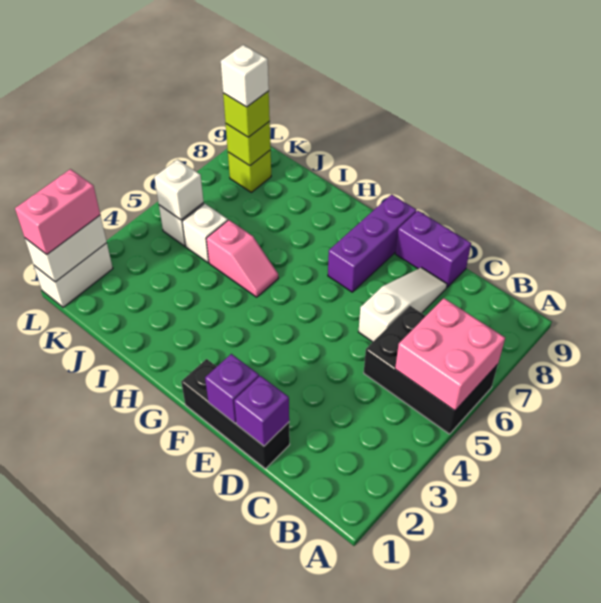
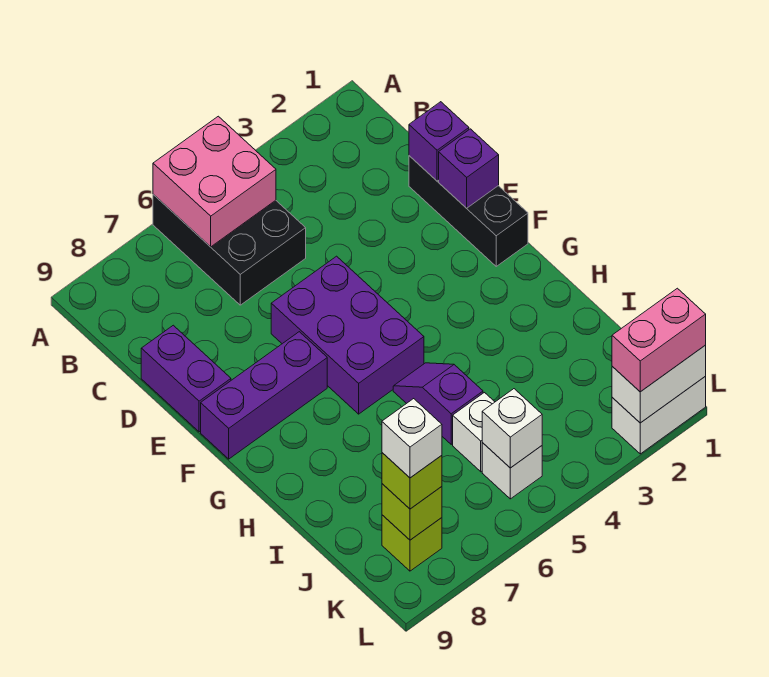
white 1x3 slope [359,267,447,342] -> none
none -> purple 2x3 brick [271,256,424,414]
pink 1x2 slope [206,220,278,297] -> purple 1x2 slope [393,363,483,444]

